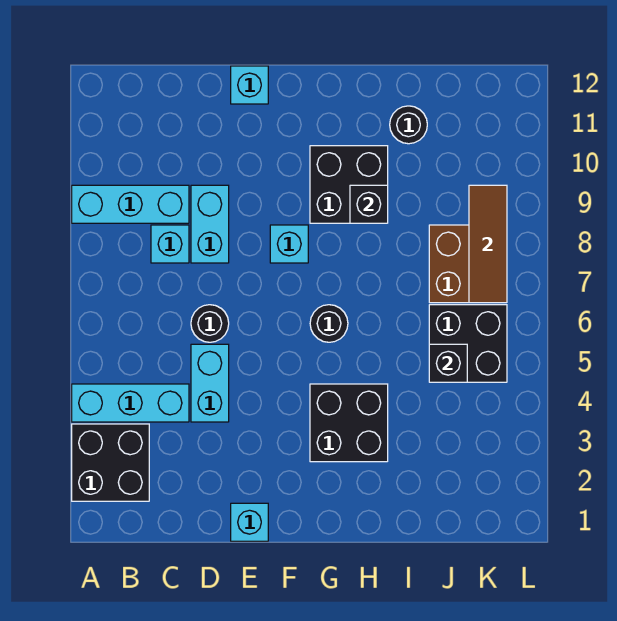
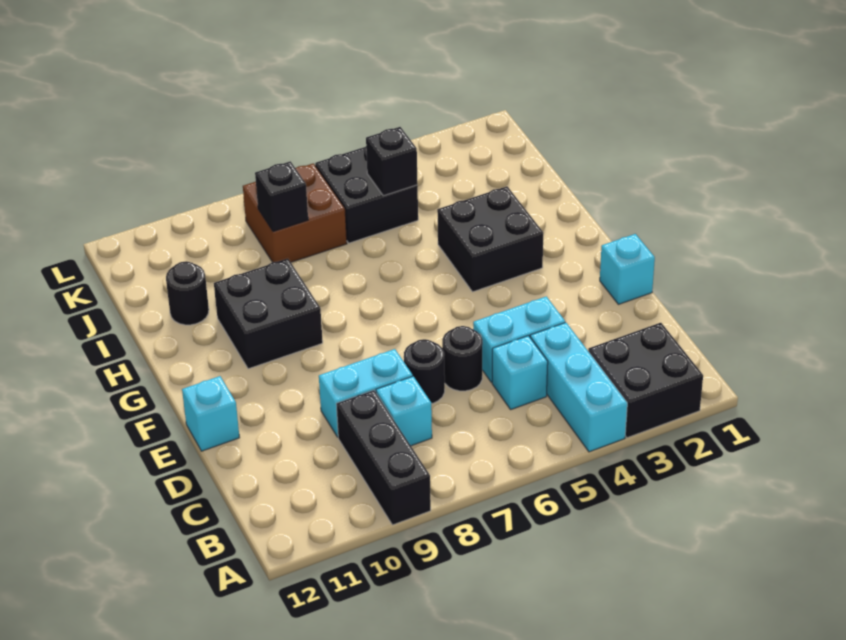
cyan 1x3 brick [72,185,189,223] -> black 1x3 brick [336,390,431,525]
cyan 1x1 brick [270,225,308,263] -> cyan 1x1 brick moved to [492,336,548,409]
black 1x1 round brick [310,305,348,342] -> black 1x1 round brick moved to [404,339,445,404]
black 1x1 brick [350,185,388,223] -> black 1x1 brick moved to [255,161,308,232]
brown 1x3 tile [469,185,507,303] -> none

